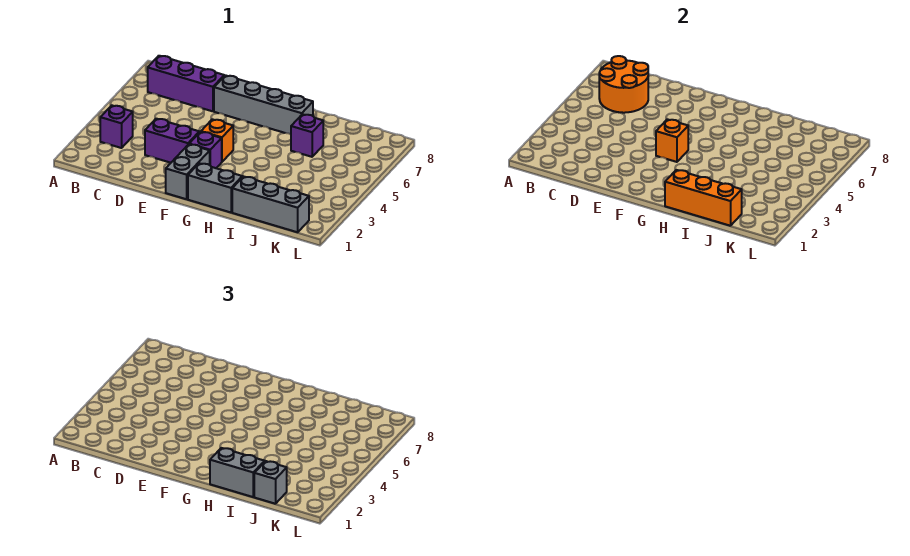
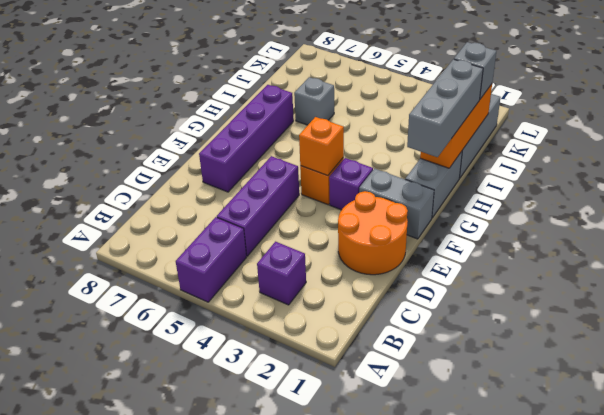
orange 2x2 round brick [599,56,648,113] -> orange 2x2 round brick moved to [338,191,408,275]
purple 1x3 brick [148,56,224,111] -> purple 1x3 brick moved to [217,156,299,256]
purple 1x2 brick [145,119,199,163] -> purple 1x2 brick moved to [176,217,246,302]
grey 1x4 brick [214,75,313,134] -> purple 1x4 brick [199,85,294,192]
grey 1x2 brick [210,448,265,497] -> grey 1x3 brick [407,59,483,157]
purple 1x1 brick [291,114,323,157] -> grey 1x1 brick [294,77,334,125]

